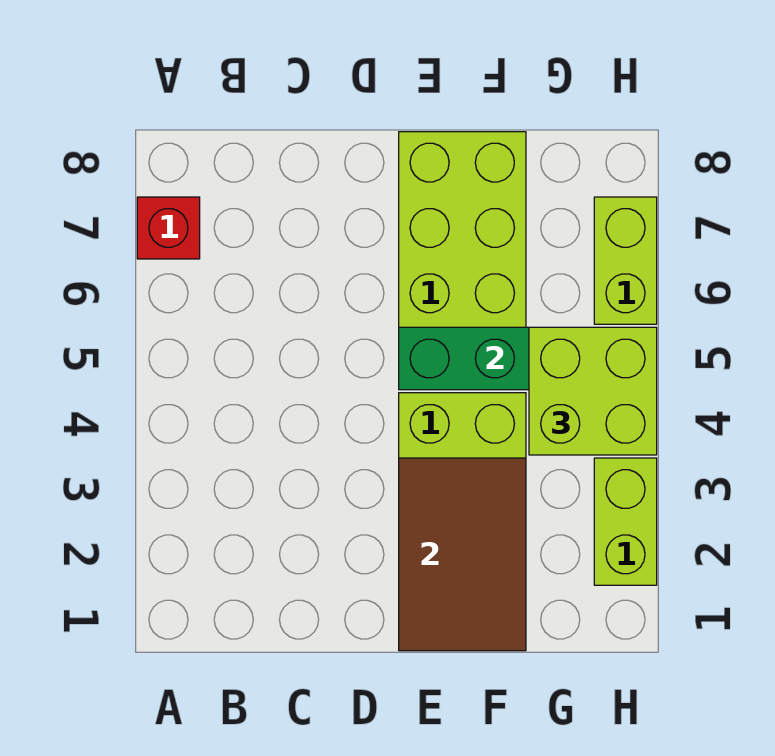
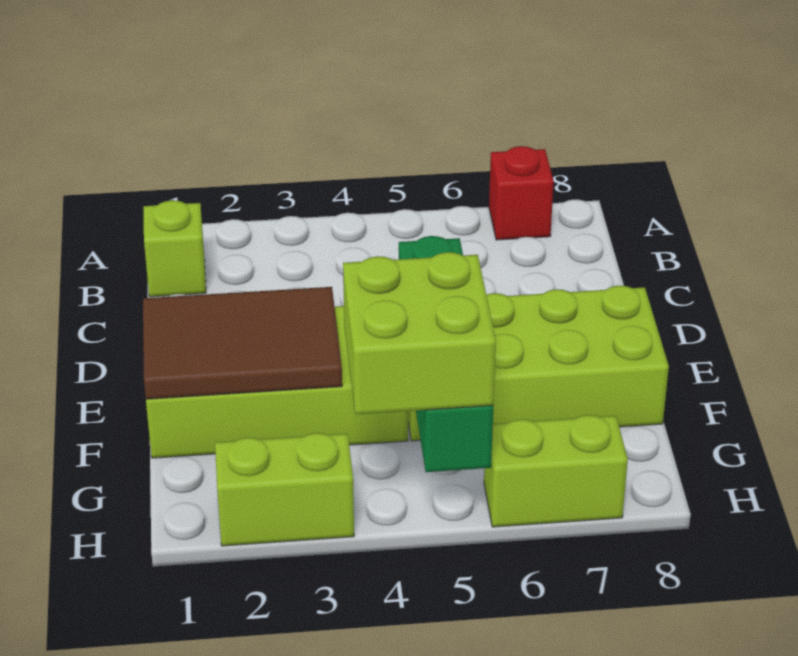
none -> lime 1x1 brick [143,200,206,297]

